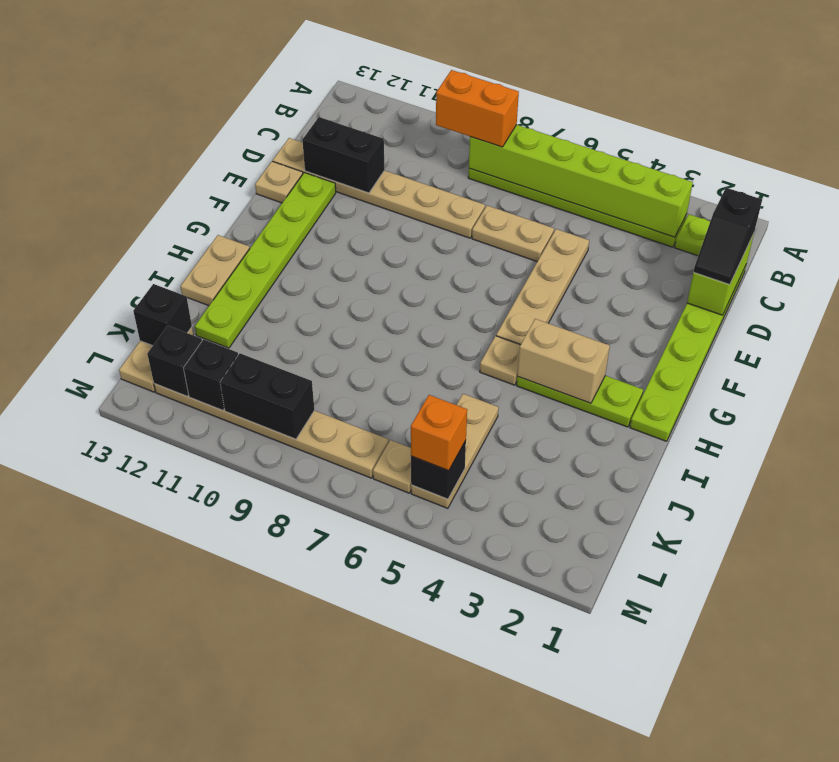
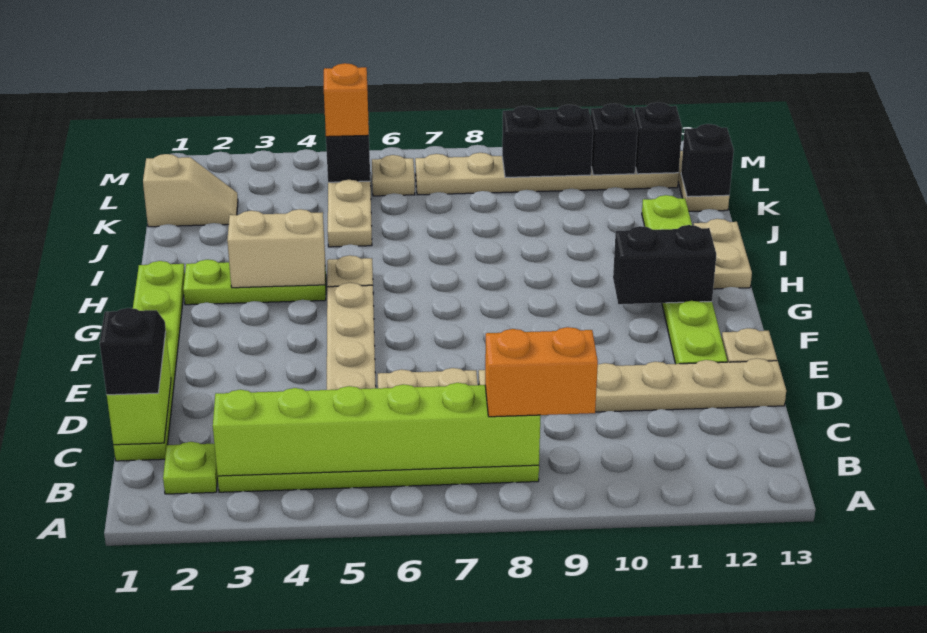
black 1x2 brick [302,117,385,193] -> black 1x2 brick moved to [613,225,716,304]
none -> tan 1x2 slope [143,154,238,227]

